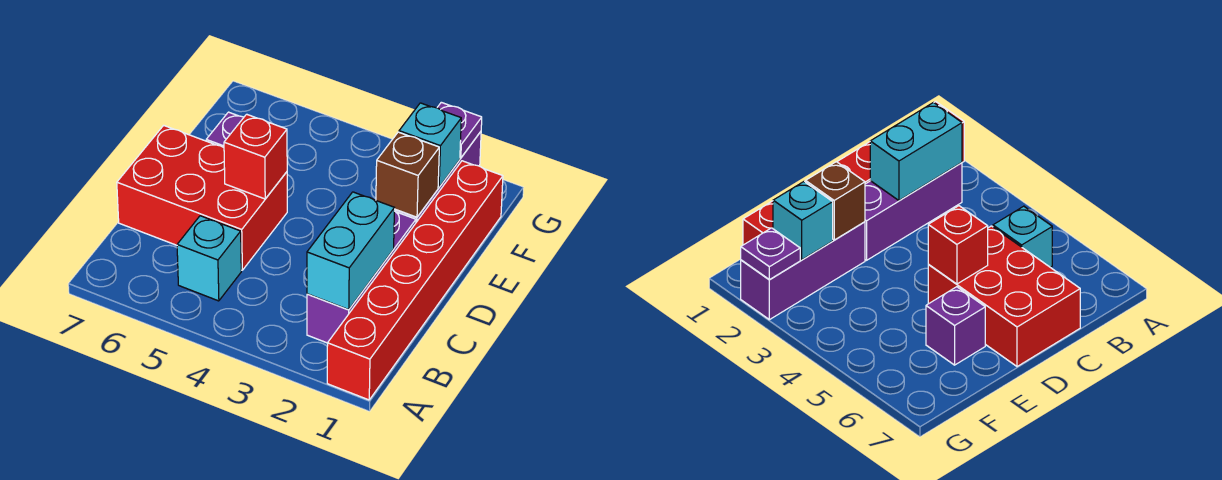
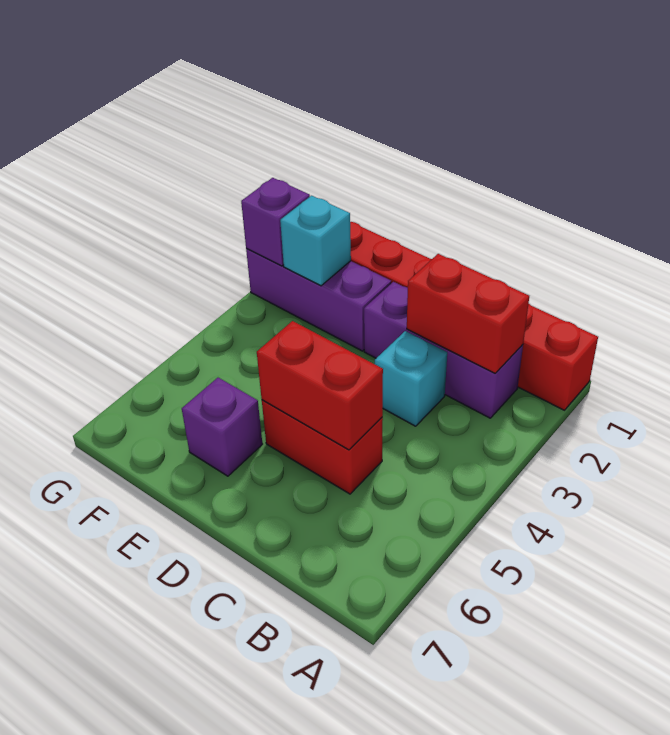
cyan 1x2 brick [307,192,394,310] -> red 1x2 brick [407,254,529,373]
cyan 1x1 brick [177,216,241,301] -> cyan 1x1 brick moved to [375,331,447,426]
red 2x3 brick [117,125,287,270] -> red 1x2 brick [262,400,383,494]
red 1x1 brick [224,114,287,199] -> red 1x2 brick [257,321,383,450]
brown 1x1 brick [376,132,439,217] -> none
purple 1x1 plate [437,102,482,158] -> purple 1x1 brick [241,178,310,266]

